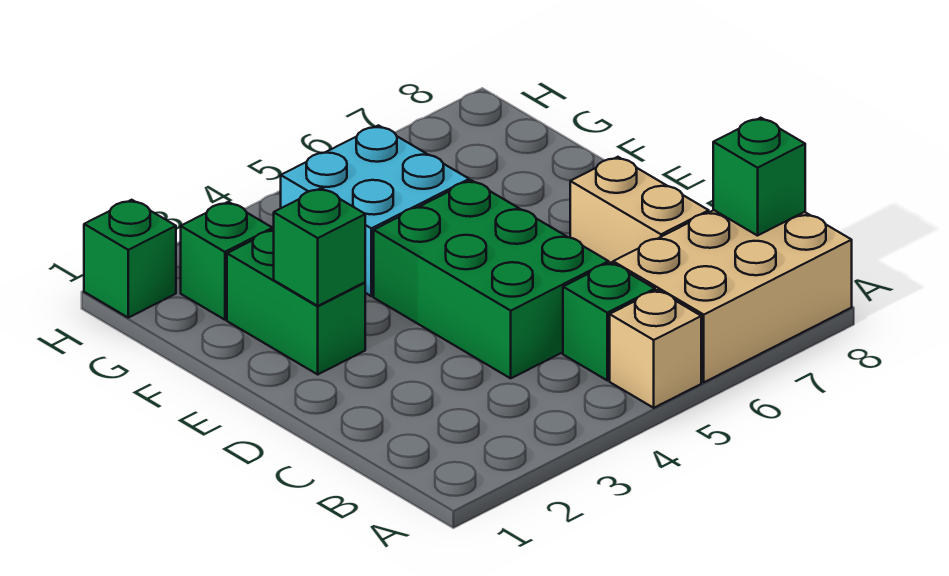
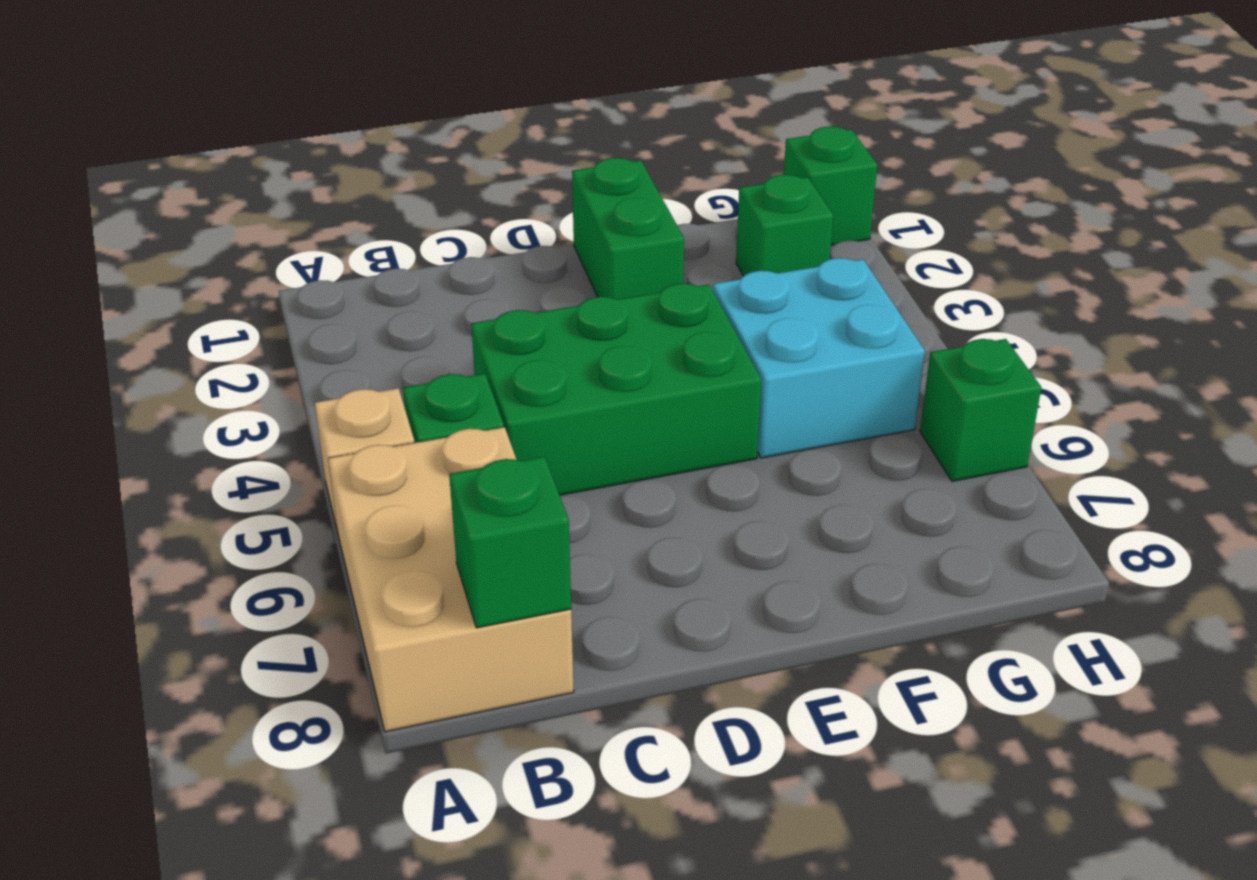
tan 1x2 brick [570,157,709,263] -> none
green 1x2 brick [227,230,365,374] -> green 1x2 brick turned to [572,158,684,299]
green 1x1 brick [274,188,365,306] -> green 1x1 brick moved to [920,339,1041,481]

